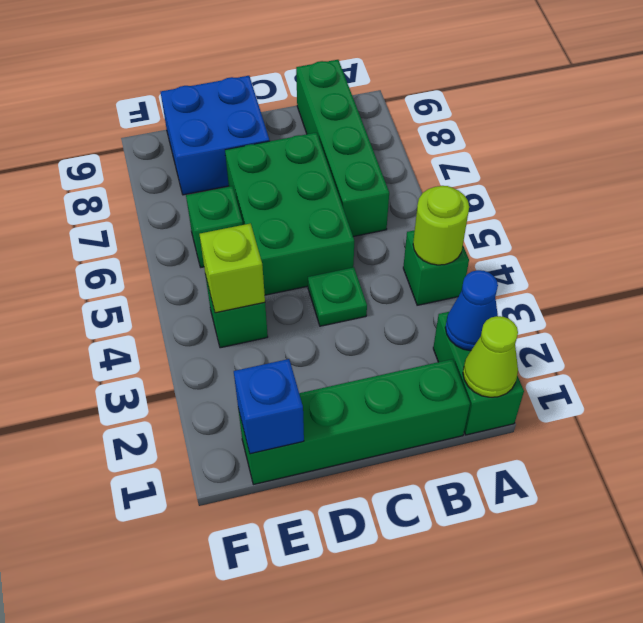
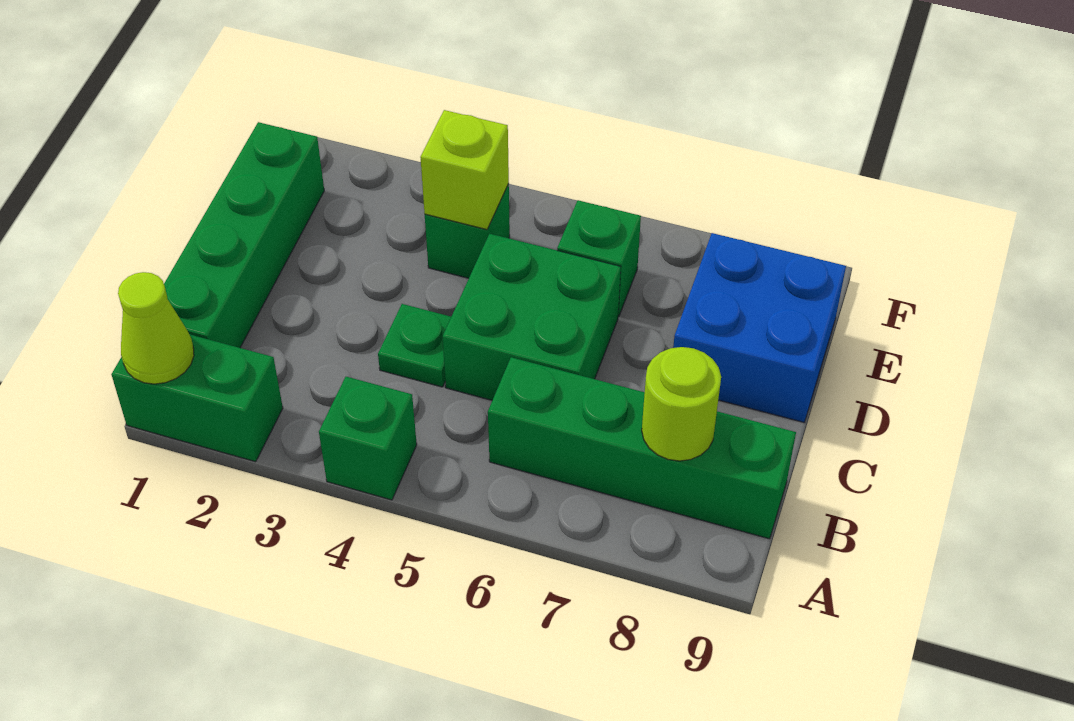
blue 1x1 cone [445,270,498,351] -> none
lime 1x1 round brick [413,186,469,265] -> lime 1x1 round brick moved to [642,347,721,461]
green 2x3 brick [225,133,354,295] -> green 2x2 brick [442,234,621,400]
blue 1x1 brick [234,359,304,454] -> none

